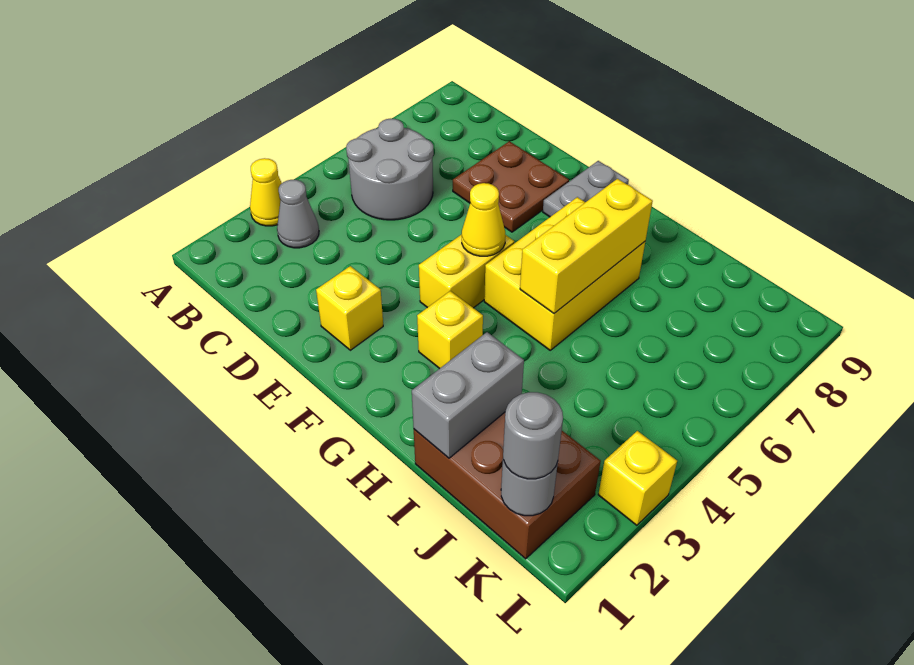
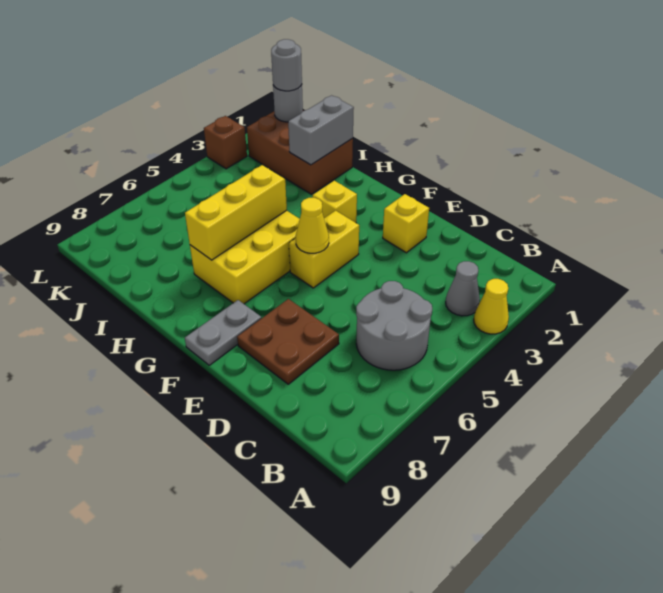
yellow 1x1 brick [598,431,677,525] -> brown 1x1 brick [204,116,247,169]

